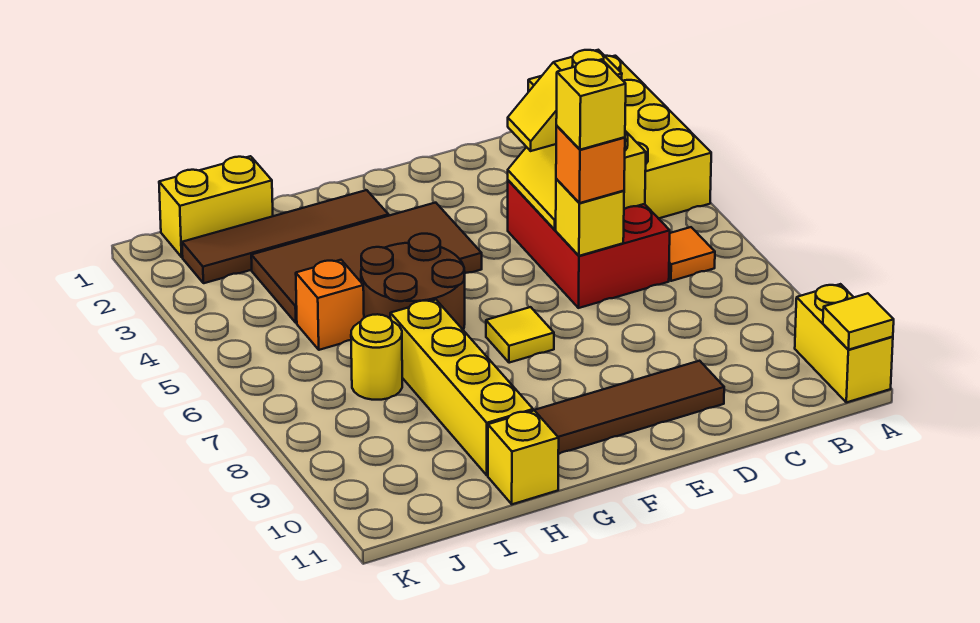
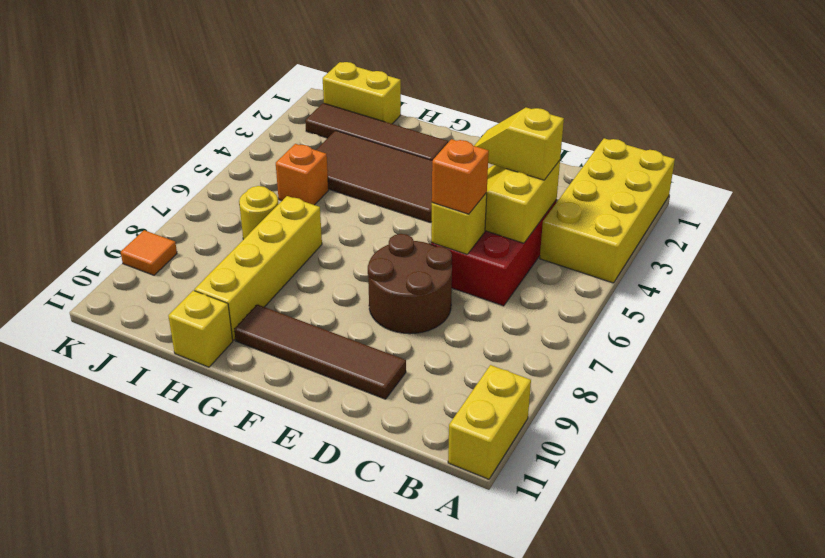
yellow 1x1 tile [823,293,894,350] -> none
orange 1x1 tile [669,227,715,281] -> orange 1x1 tile moved to [121,230,177,275]
yellow 1x1 brick [556,59,626,150] -> none
yellow 1x1 tile [486,307,554,363] -> none
brown 2x2 round brick [361,234,465,329] -> brown 2x2 round brick moved to [368,234,452,334]

